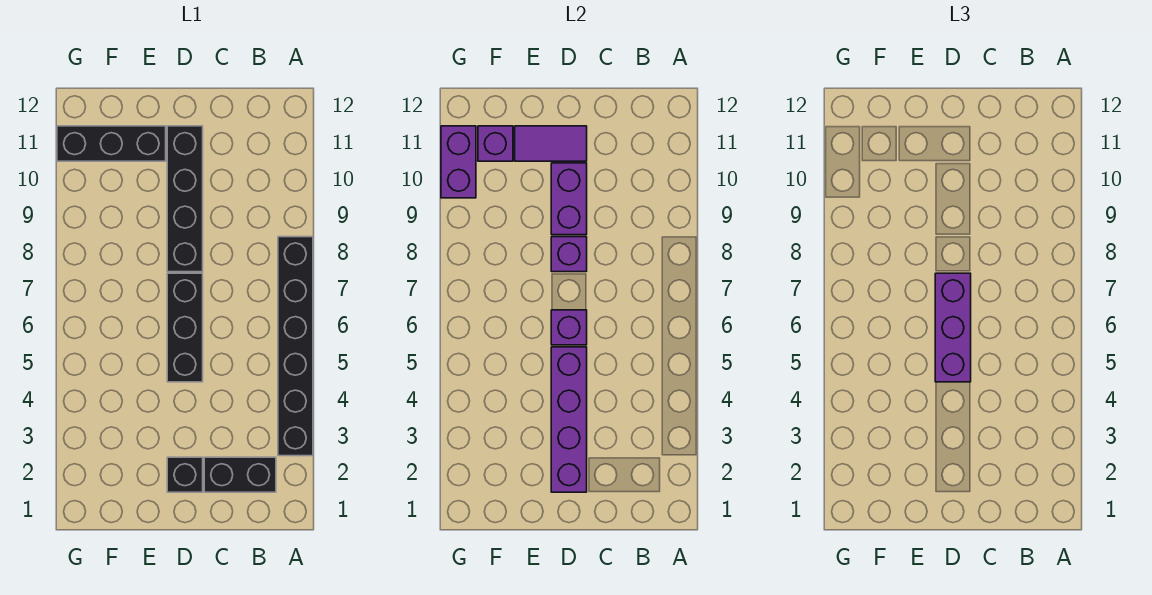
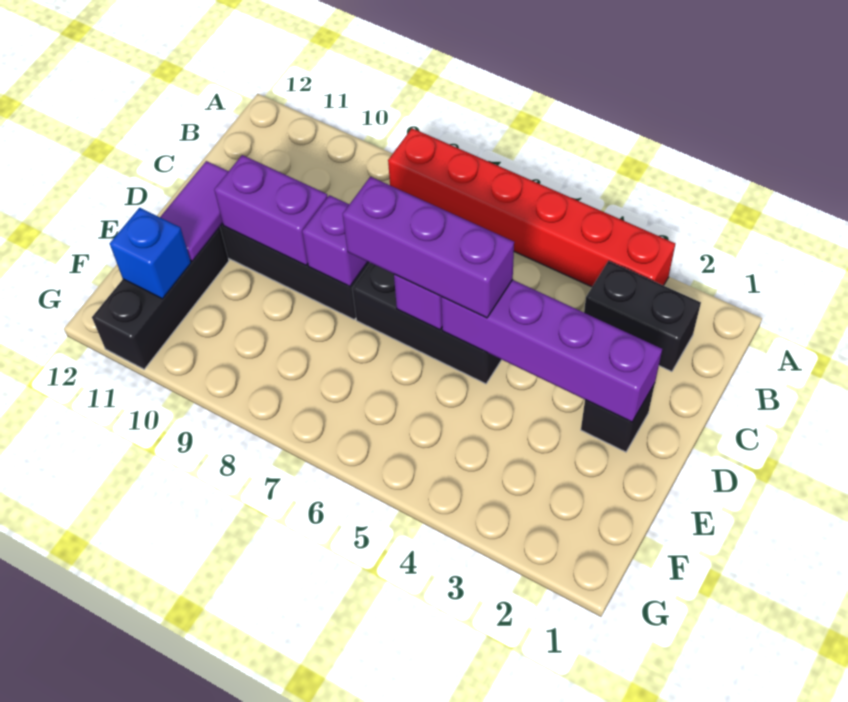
black 1x6 brick [278,237,313,456] -> red 1x6 brick [388,128,675,287]
black 1x2 brick [204,457,276,492] -> black 1x2 brick turned to [584,261,701,372]
purple 1x1 brick [478,126,513,161] -> blue 1x1 brick [110,208,191,299]
purple 1x2 brick [441,126,476,198] -> none

